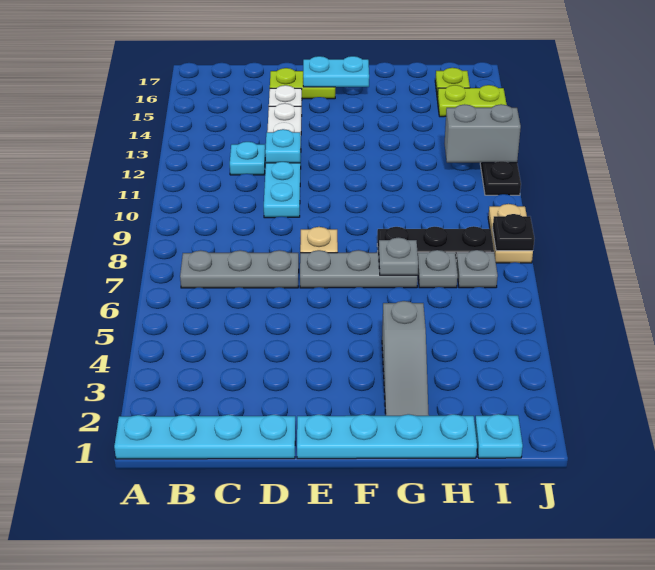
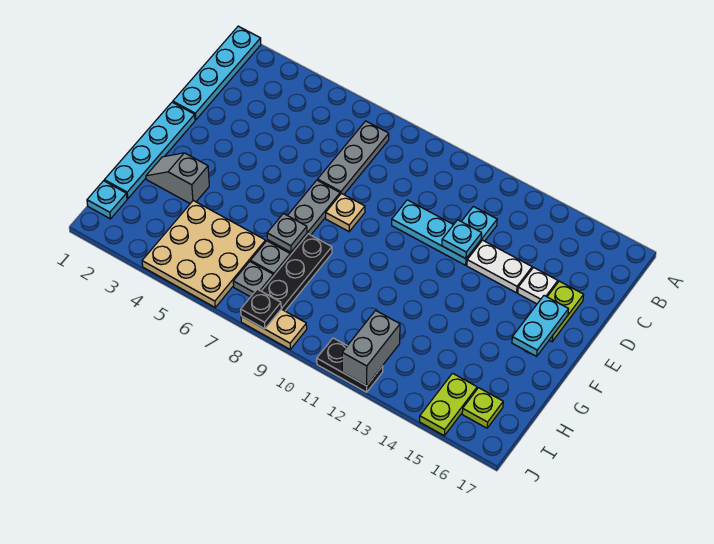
grey 1x3 slope [382,301,429,416] -> grey 1x2 slope [146,153,209,203]
none -> tan 3x3 plate [142,201,266,307]

